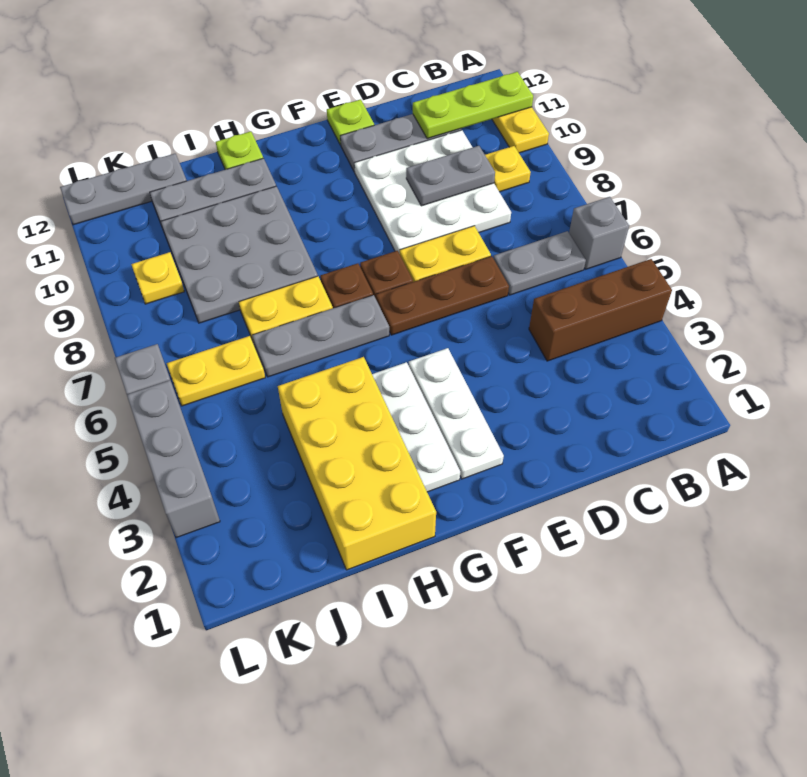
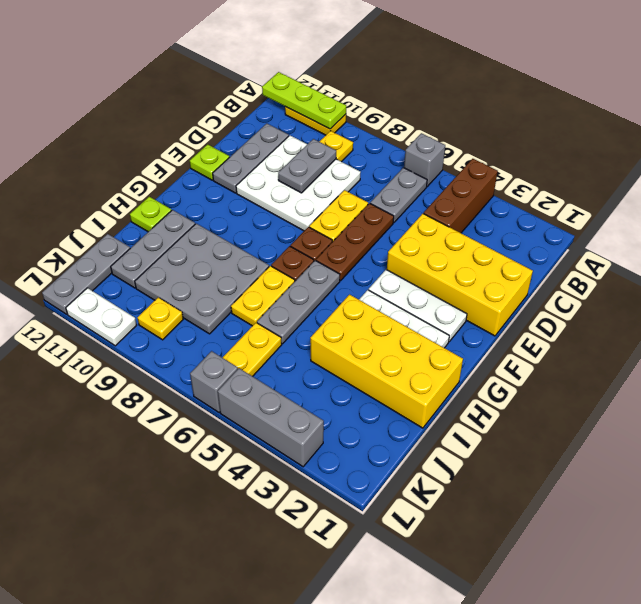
lime 1x3 plate [413,72,533,139] -> lime 1x3 plate turned to [262,72,346,129]
none -> yellow 2x4 brick [387,214,533,336]
none -> white 1x2 plate [66,288,137,346]

